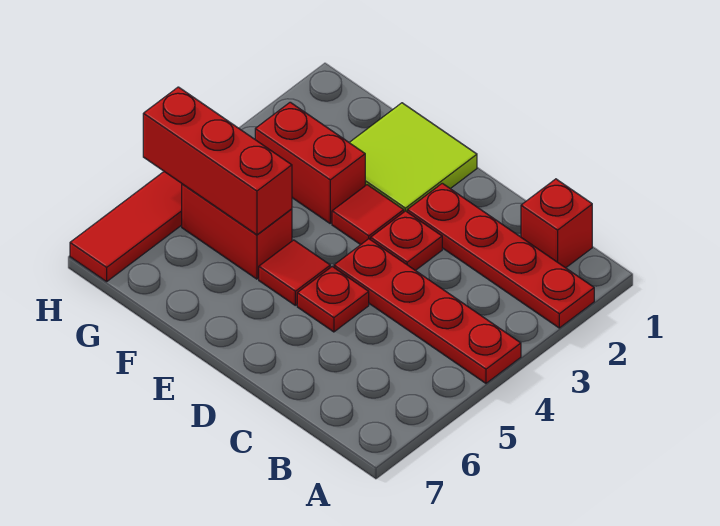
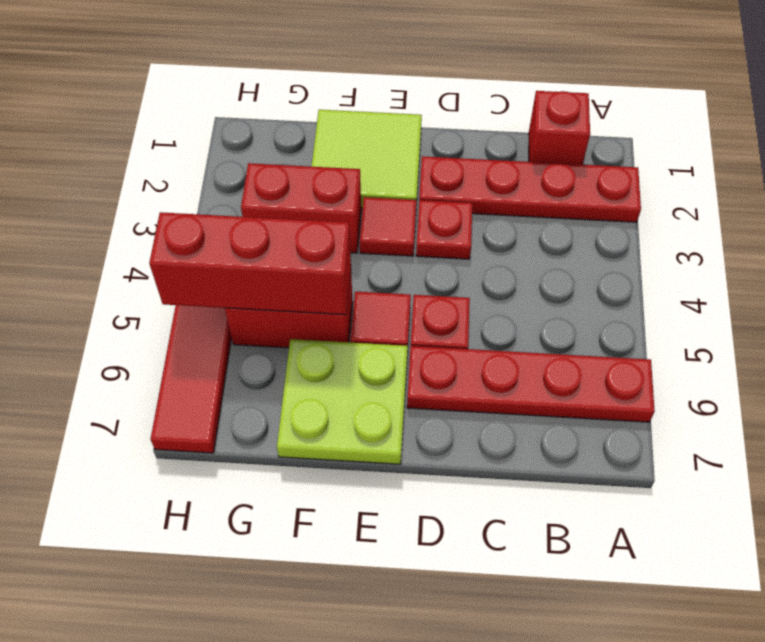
red 1x4 plate [334,239,521,383] -> red 1x4 plate moved to [407,346,655,422]
none -> lime 2x2 plate [277,339,408,464]

